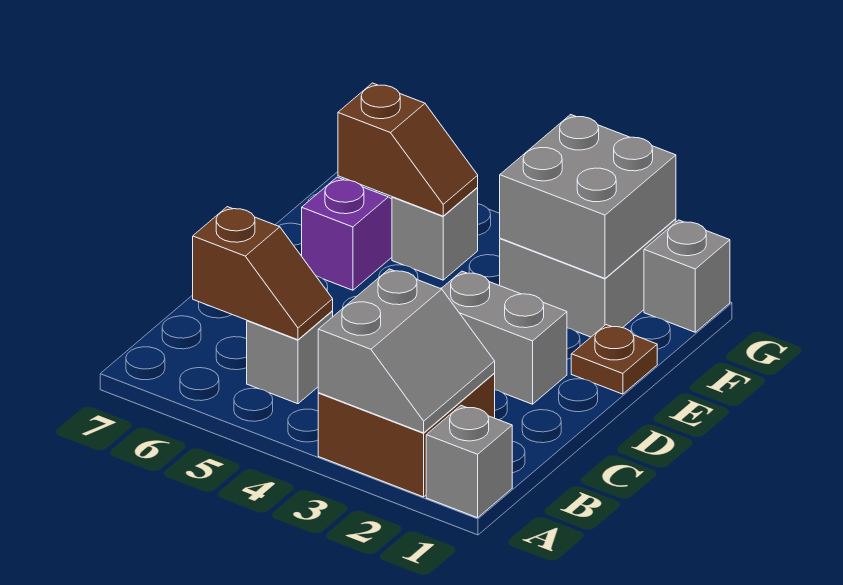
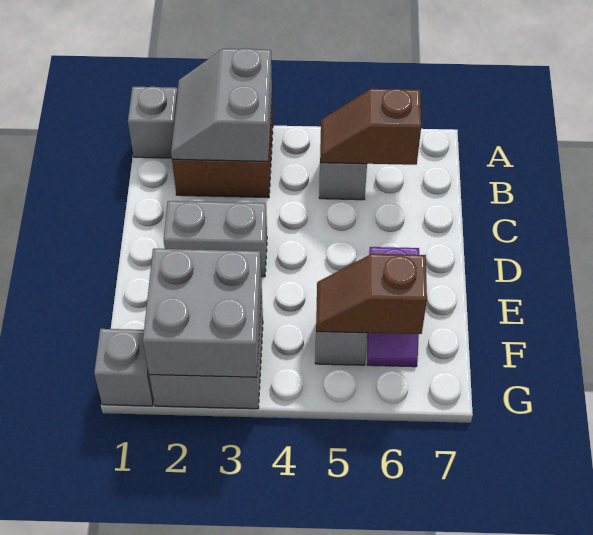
brown 1x1 plate [571,325,657,394] -> none

